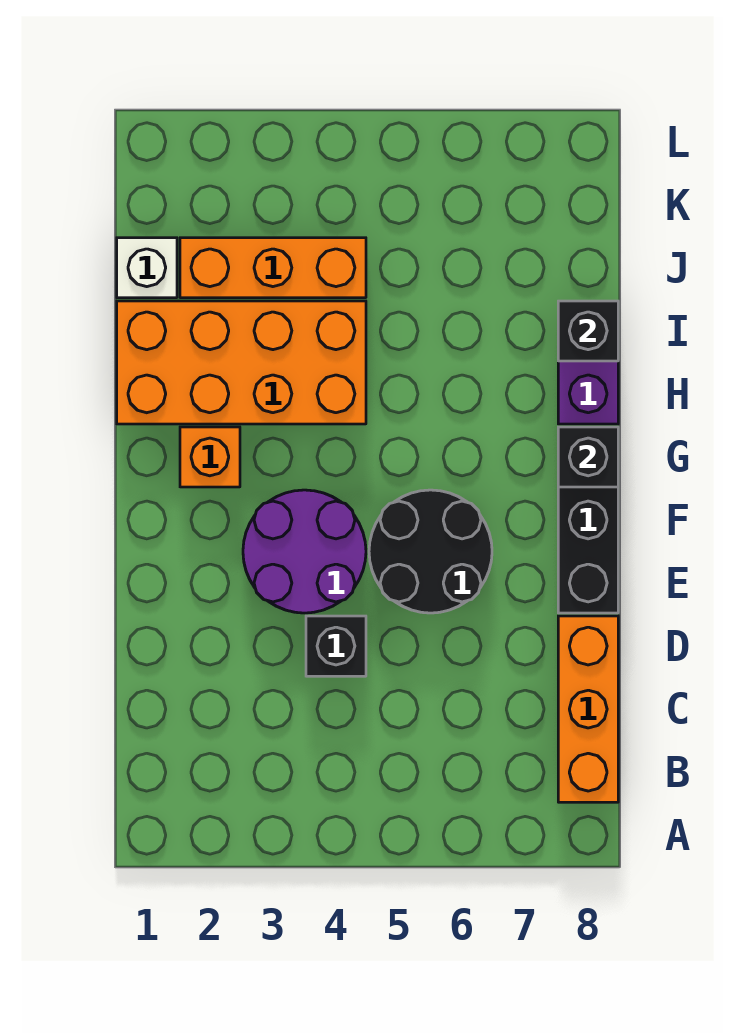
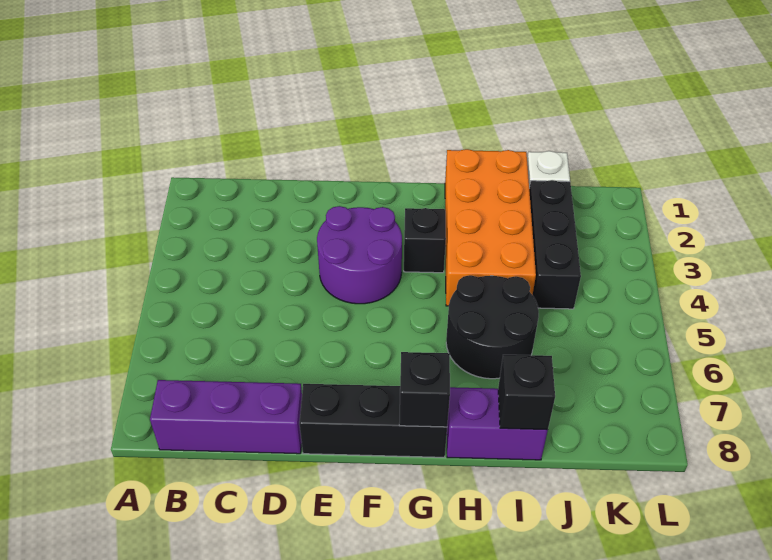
orange 1x3 brick [558,616,618,802] -> purple 1x3 brick [150,380,302,454]
black 1x1 brick [306,616,366,676] -> black 1x1 brick moved to [404,208,446,273]
black 2x2 round brick [369,490,492,613] -> black 2x2 round brick moved to [446,275,539,379]
orange 1x1 brick [180,427,240,487] -> none
orange 1x3 brick [180,238,366,298] -> black 1x3 brick [529,180,581,309]

